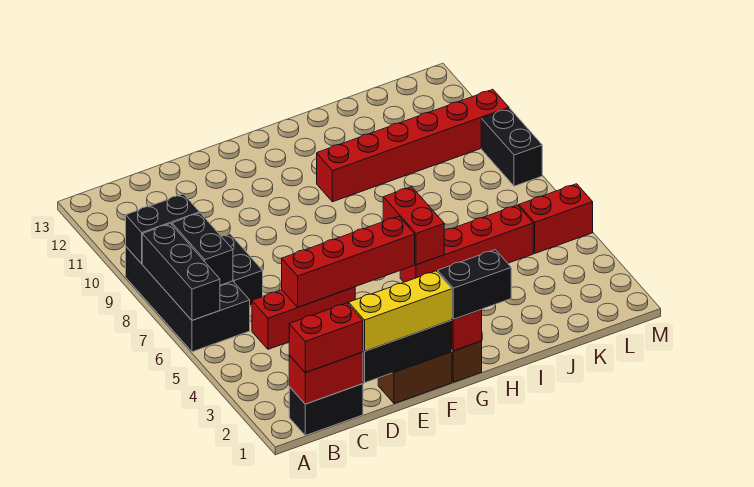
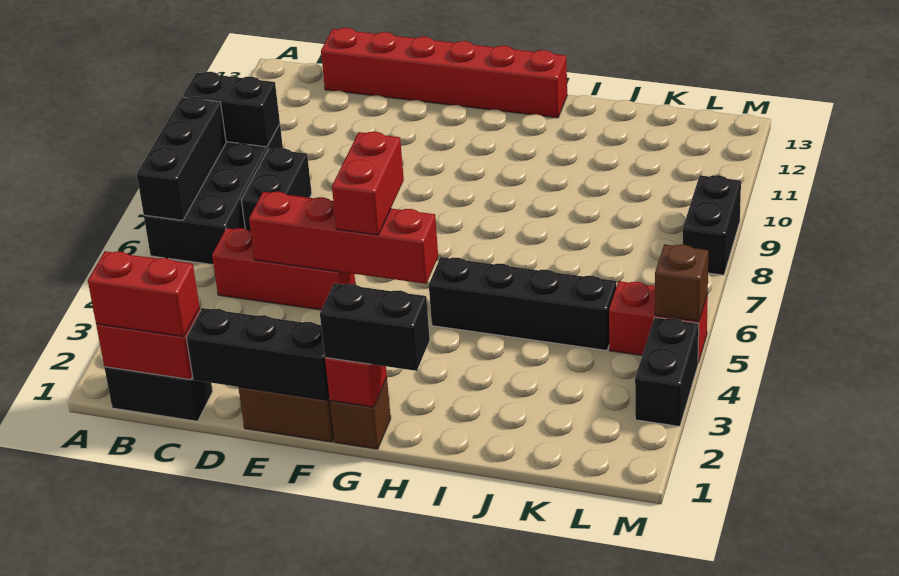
black 1x2 brick [172,213,233,285] -> black 1x2 brick moved to [635,317,699,426]
yellow 1x3 brick [349,271,452,351] -> none
red 1x4 brick [400,205,533,282] -> black 1x4 brick [429,257,616,350]
red 1x2 brick [383,187,444,265] -> red 1x2 brick moved to [332,132,404,235]
red 1x6 brick [317,89,509,202] -> red 1x6 brick moved to [321,28,567,118]
none -> brown 1x1 brick [655,244,708,321]

